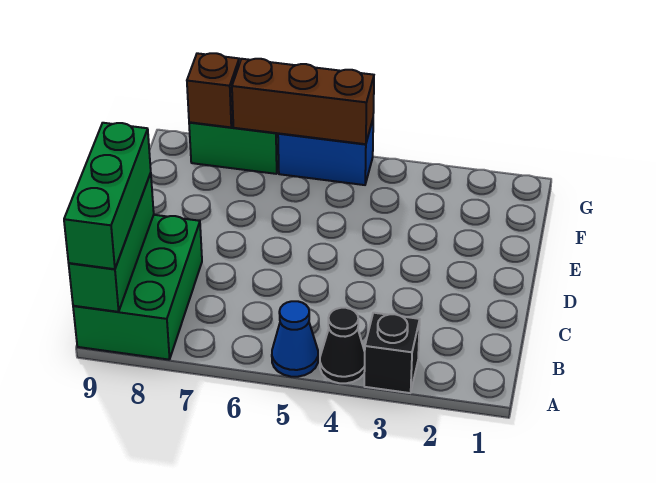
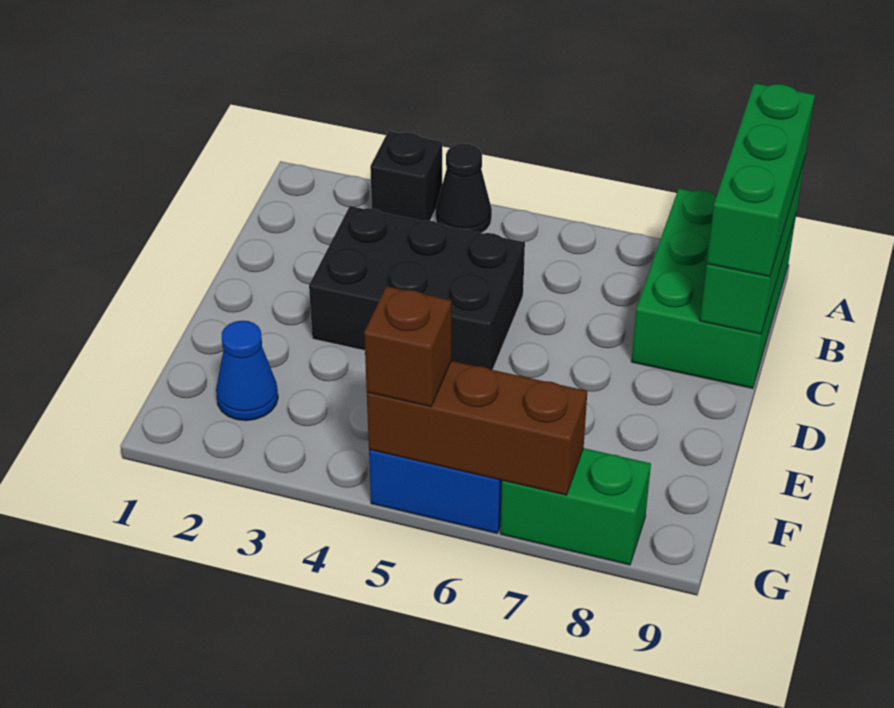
blue 1x1 cone [272,301,318,377] -> blue 1x1 cone moved to [216,321,278,421]
none -> black 2x3 brick [309,206,525,370]
brown 1x1 brick [187,53,239,127] -> brown 1x1 brick moved to [364,286,452,407]

